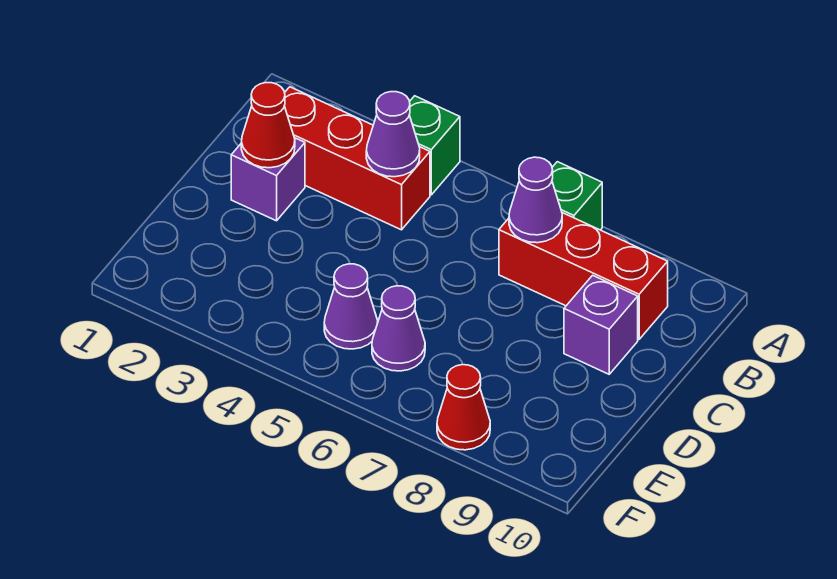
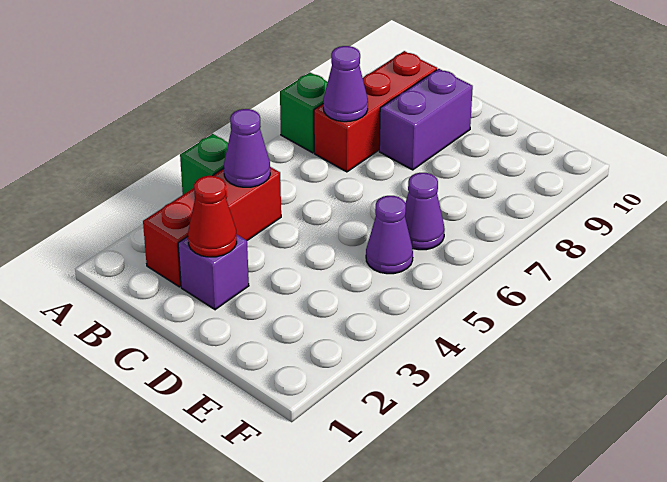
purple 1x1 brick [564,275,638,374] -> purple 1x2 brick [379,69,473,170]
red 1x1 cone [437,365,490,450] -> none

